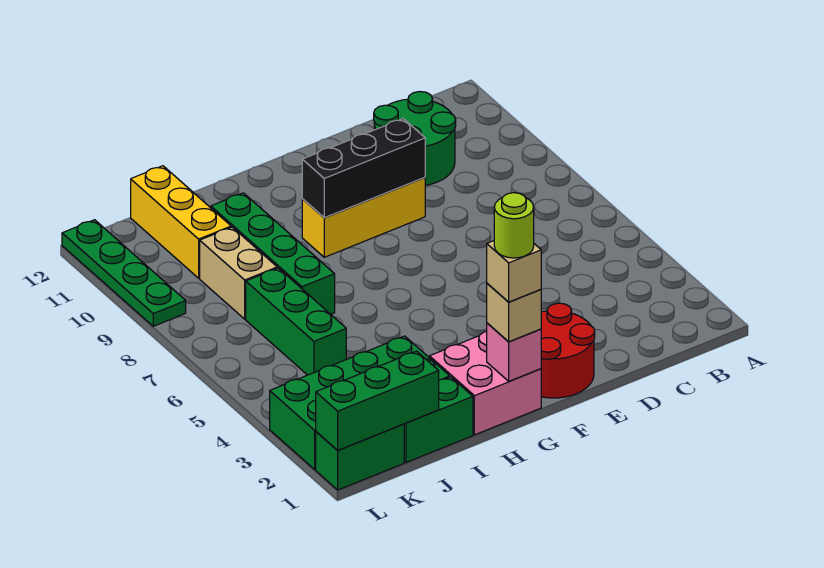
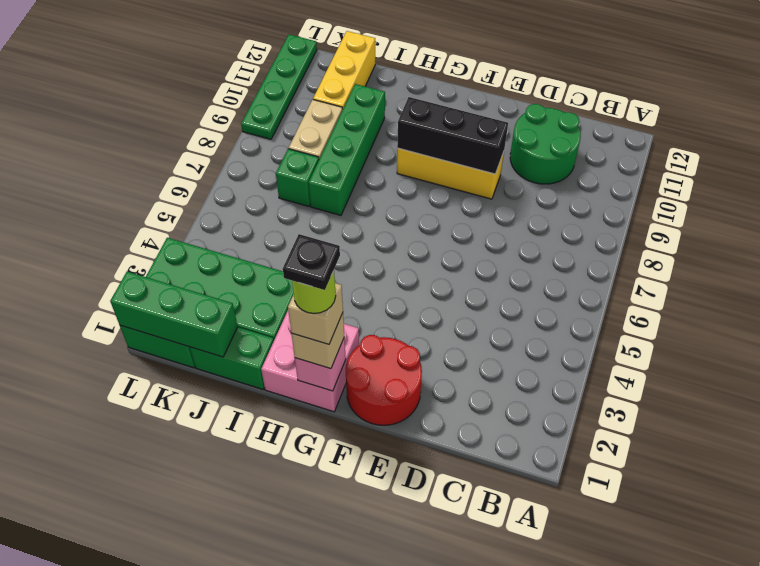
none -> black 1x1 plate [283,234,340,290]
green 1x3 brick [246,268,346,375] -> green 1x1 brick [276,149,319,206]

